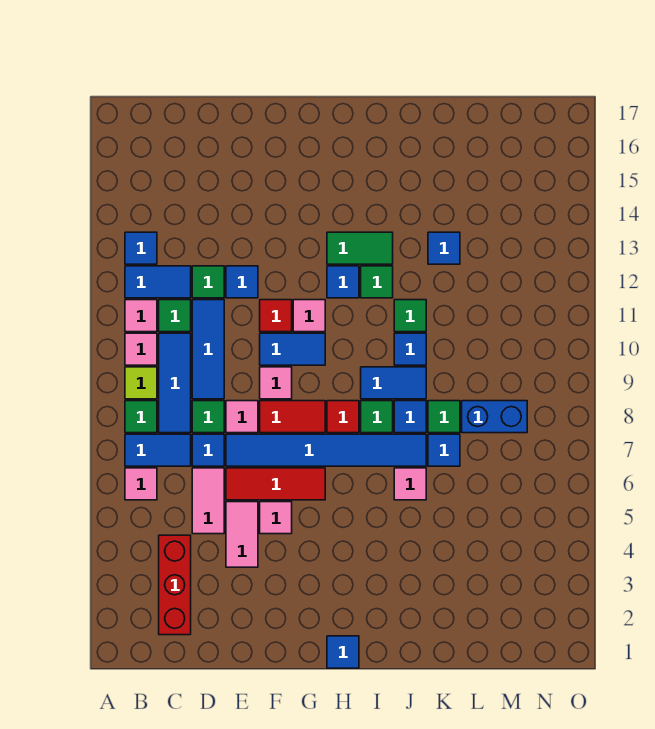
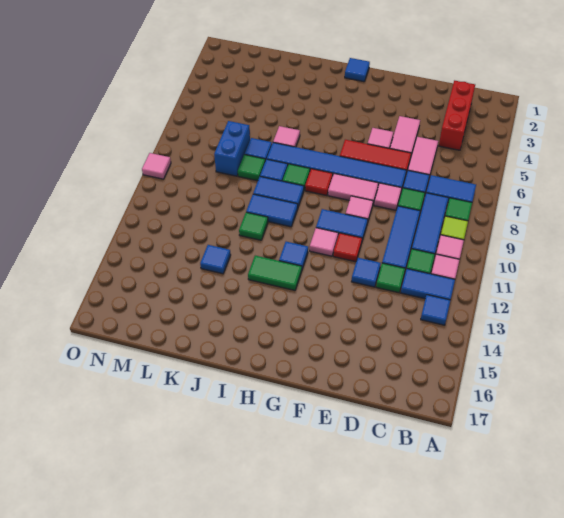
pink 1x1 tile [125,468,157,500] -> pink 1x1 tile moved to [142,153,171,179]
red 1x2 tile [260,401,325,433] -> pink 1x2 tile [328,173,378,203]
green 1x1 tile [361,266,393,298] -> none
blue 1x1 tile [394,333,426,365] -> blue 1x2 tile [246,194,298,227]
blue 1x2 brick [462,401,527,433] -> blue 1x2 brick turned to [214,121,250,176]

